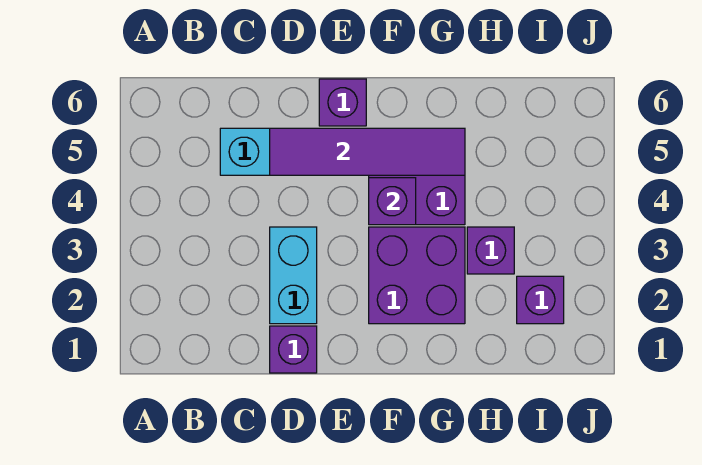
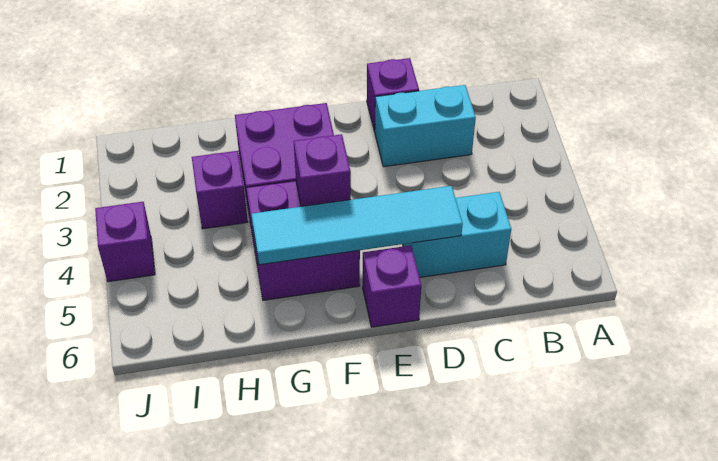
cyan 1x2 brick [270,227,317,324] -> cyan 1x2 brick turned to [375,85,476,167]
purple 1x4 tile [270,128,465,175] -> cyan 1x4 tile [251,186,463,265]
purple 1x1 brick [517,276,564,324] -> purple 1x1 brick moved to [95,202,155,282]

